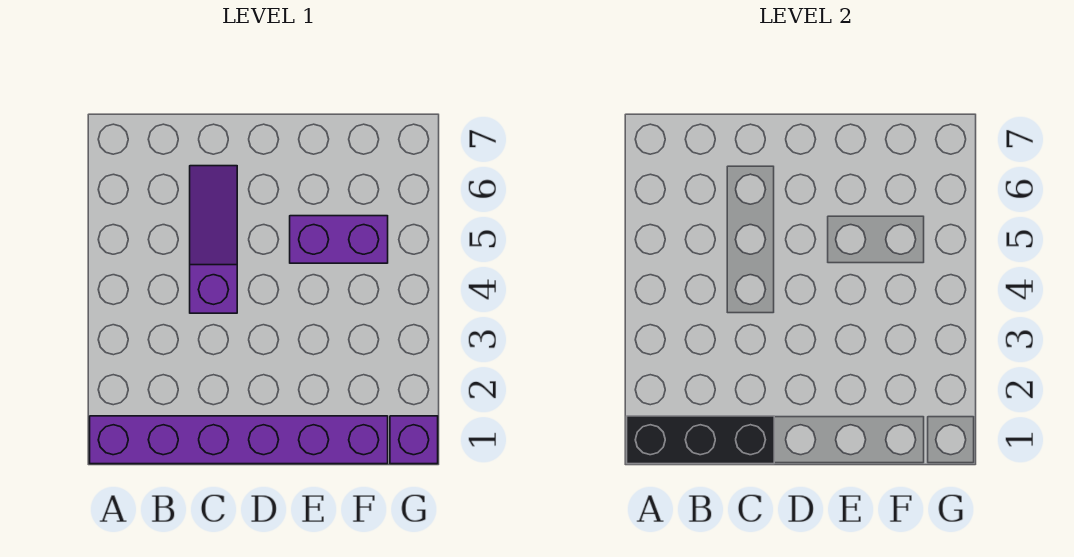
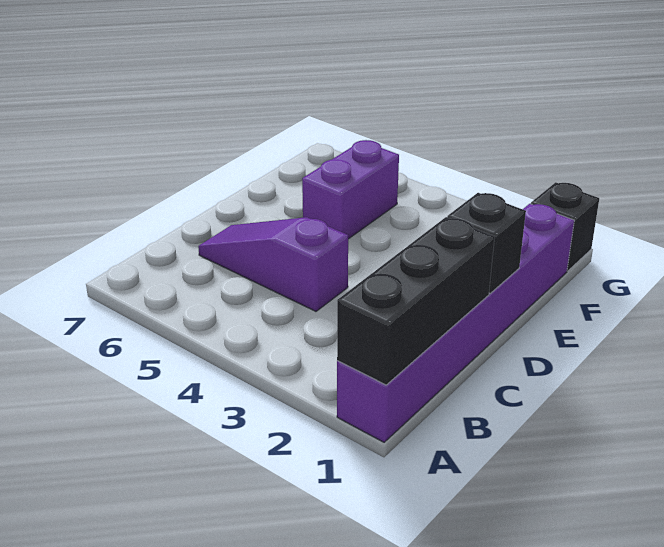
none -> black 1x1 brick [447,193,526,294]
purple 1x1 brick [390,416,438,464] -> black 1x1 brick [531,182,599,271]

